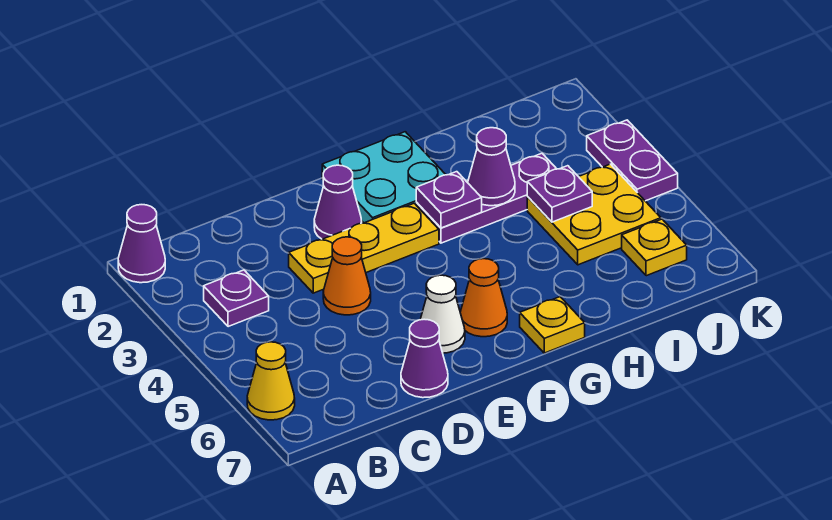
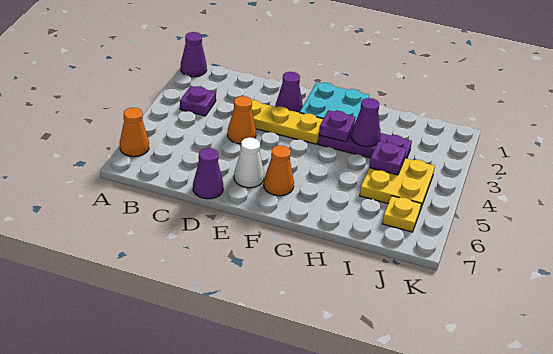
yellow 1x1 cone [247,342,295,420] -> orange 1x1 cone [120,108,149,157]
yellow 1x1 plate [520,297,585,353] -> none
purple 1x2 plate [587,120,678,201] -> none

